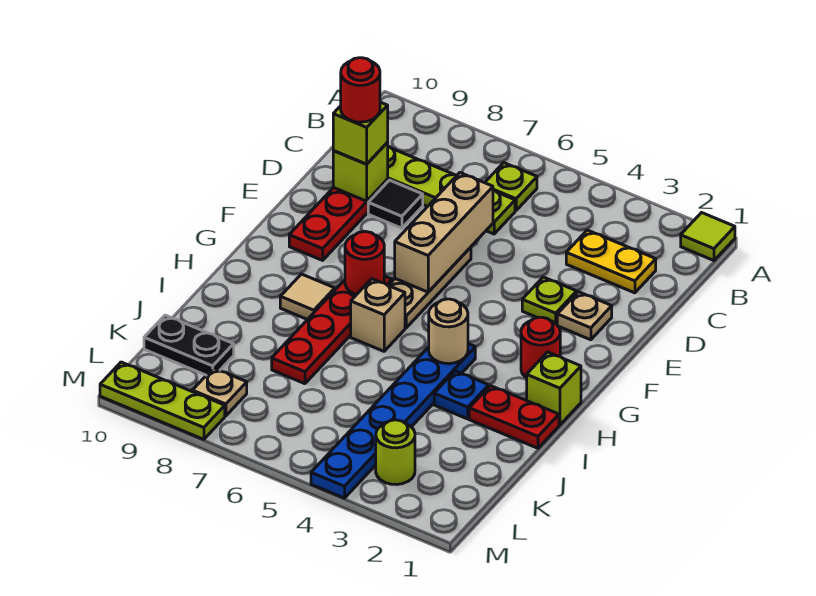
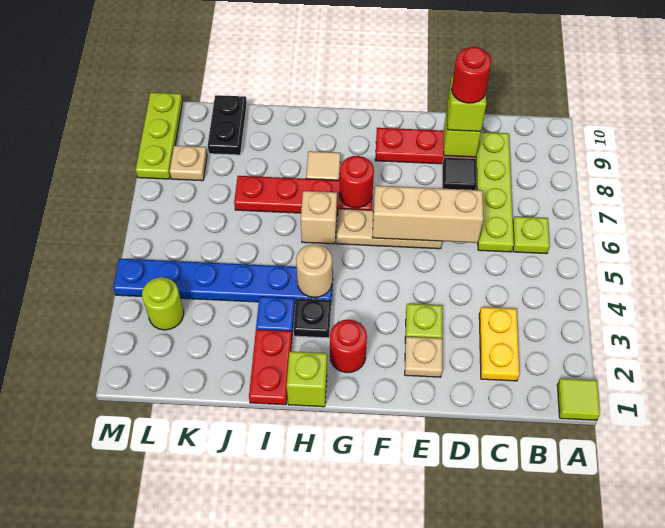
none -> black 1x1 plate [294,298,331,338]

